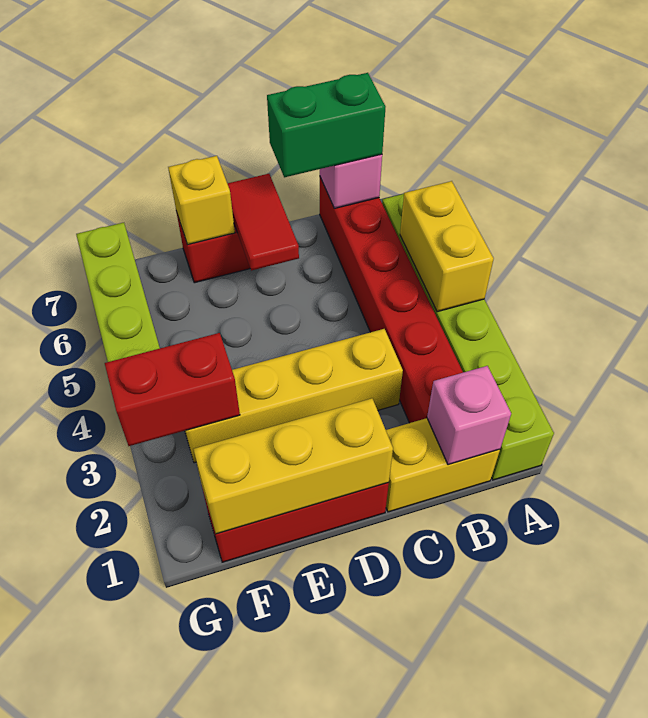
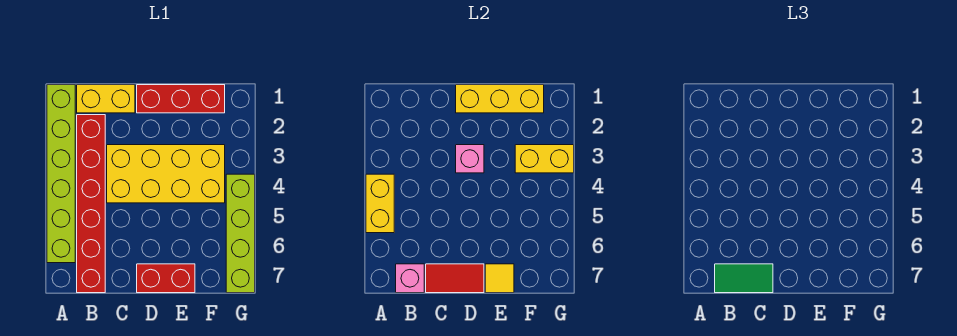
pink 1x1 brick [427,366,511,465] -> pink 1x1 brick moved to [456,145,484,173]
green 1x2 brick [267,73,385,177] -> green 1x2 tile [715,264,773,293]
yellow 1x4 brick [185,329,403,463] -> yellow 2x4 brick [107,145,225,203]
red 1x2 tile [227,174,299,271] -> red 1x2 tile turned to [426,264,484,293]
yellow 1x1 brick [168,156,235,245] -> yellow 1x1 tile [485,264,514,293]
red 1x2 brick [105,333,240,446] -> yellow 1x2 brick [515,145,574,173]

